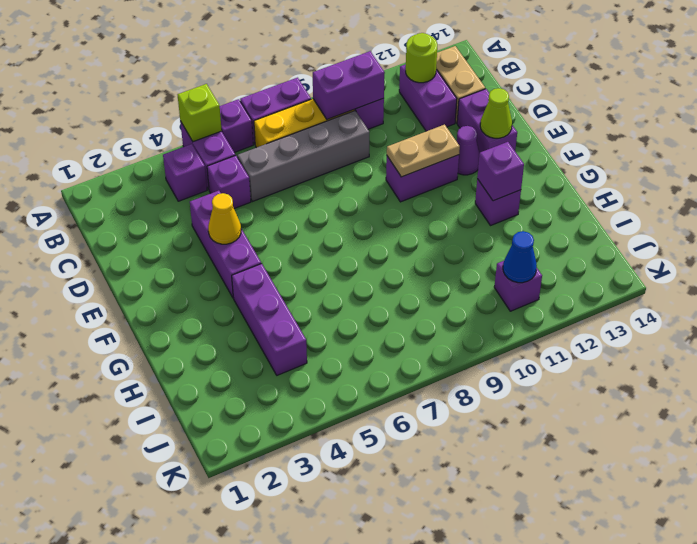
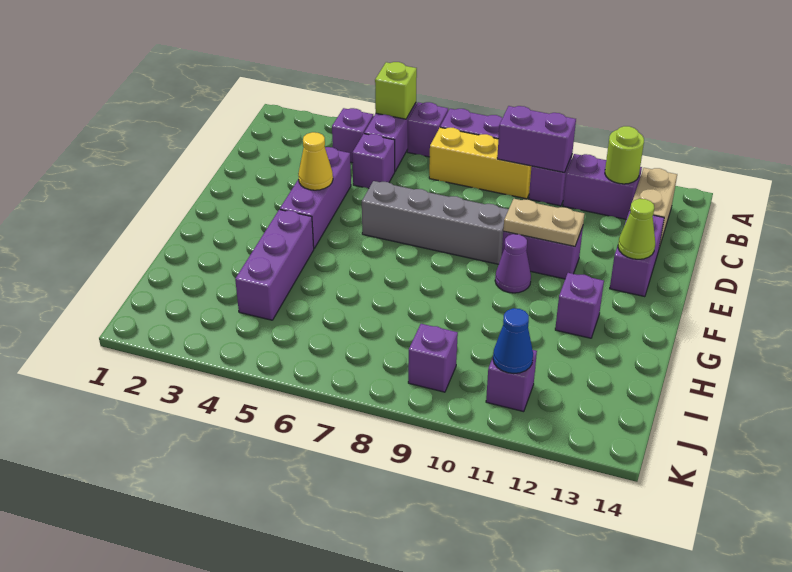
purple 1x2 brick [399,64,457,131] -> purple 1x2 brick turned to [563,154,642,219]
grey 1x4 brick [238,111,370,202] -> grey 1x4 brick moved to [362,181,509,264]
purple 1x1 cone [457,126,480,175] -> purple 1x1 cone moved to [495,234,531,293]
purple 1x1 brick [477,142,524,201] -> purple 1x1 brick moved to [408,324,458,392]

